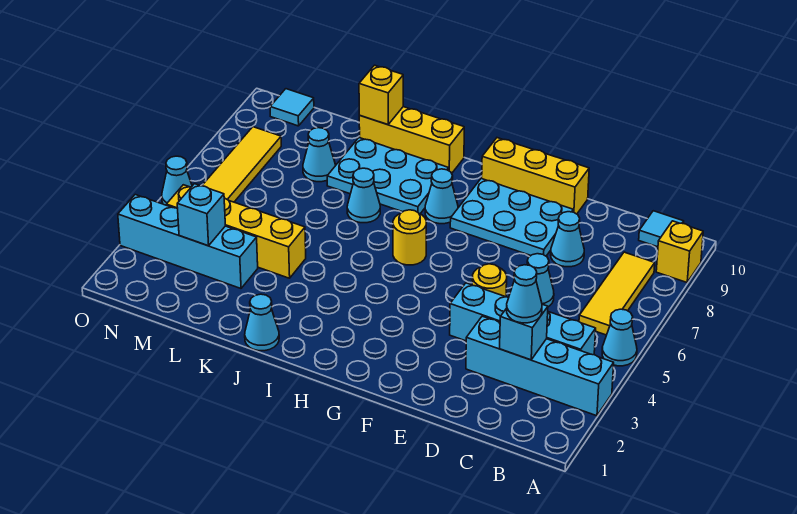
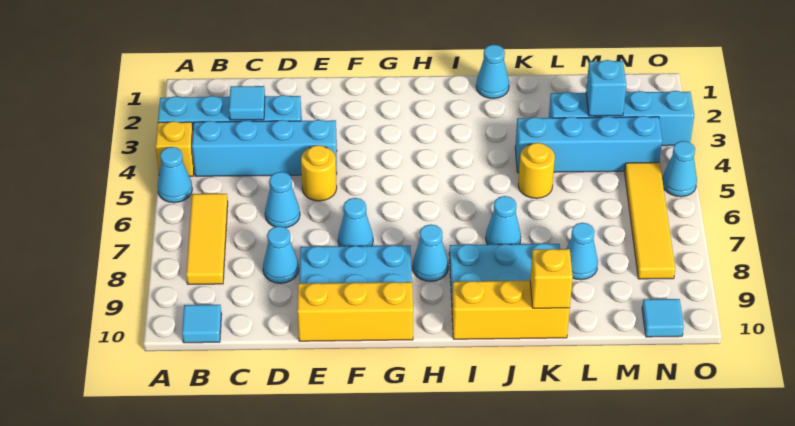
yellow 1x1 brick [656,221,703,282] -> yellow 1x1 brick moved to [156,121,194,176]
cyan 1x1 brick [500,304,548,360] -> cyan 1x1 tile [229,86,265,120]
cyan 1x1 cone [507,265,542,323] -> cyan 1x1 cone moved to [338,198,373,246]
yellow 1x1 round brick [393,210,426,265] -> yellow 1x1 round brick moved to [518,143,555,198]
yellow 1x4 brick [166,185,306,278] -> cyan 1x4 brick [515,116,662,173]

